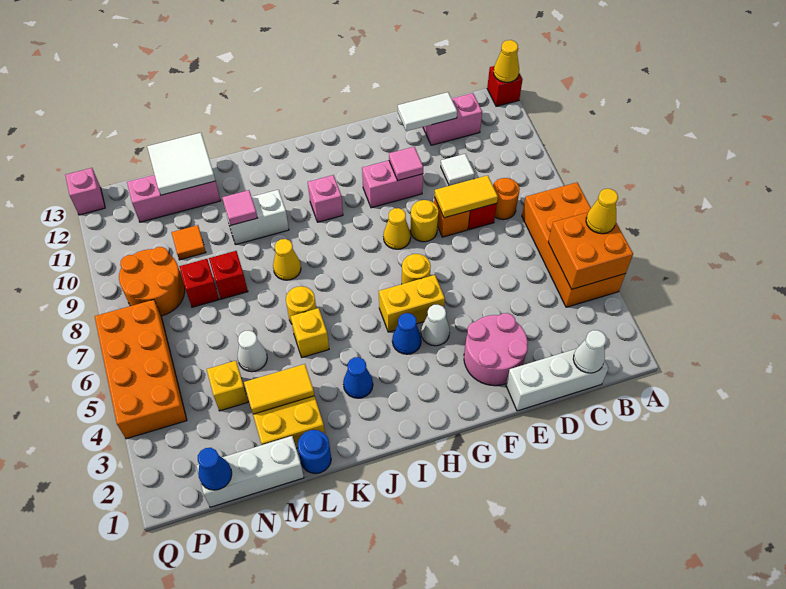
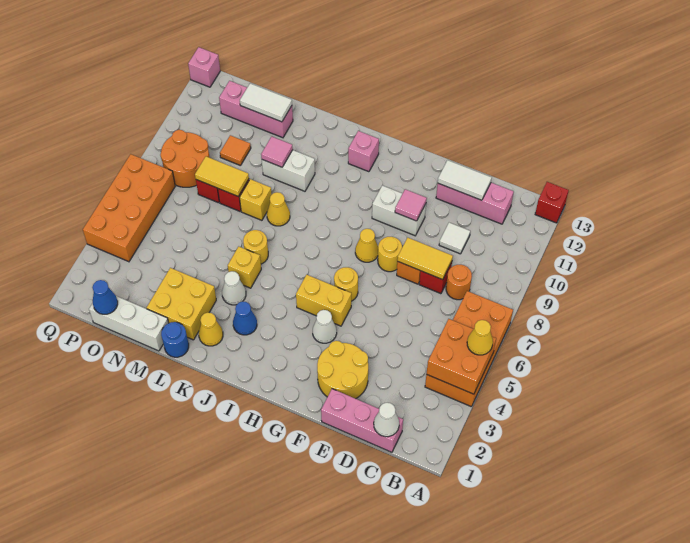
yellow 1x1 cone [494,40,519,82] -> yellow 1x1 cone moved to [199,313,223,346]
white 1x3 brick [506,349,608,411] -> pink 1x3 brick [321,389,403,452]
pink 1x2 brick [423,93,482,145] -> pink 1x3 brick [436,183,514,224]
pink 2x2 round brick [464,313,528,386] -> yellow 2x2 round brick [317,341,368,399]
pink 1x2 brick [362,160,423,208] -> white 1x2 brick [372,186,426,236]
blue 1x1 cone [392,313,421,354] -> none
pink 1x1 brick [308,175,343,222] -> pink 1x1 brick moved to [348,131,379,172]
yellow 1x2 tile [244,364,314,414] -> yellow 1x2 tile moved to [195,156,249,196]
white 1x1 cone [238,331,267,372] -> white 1x1 cone moved to [222,271,246,305]
white 2x2 tile [147,133,215,195] -> white 1x2 tile [240,83,292,122]
yellow 1x1 brick [207,361,248,411] -> yellow 1x1 brick moved to [240,179,272,220]

